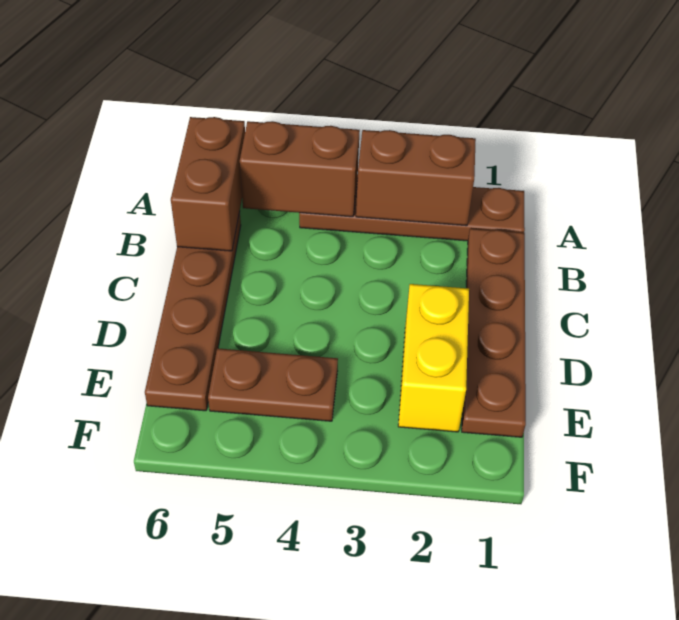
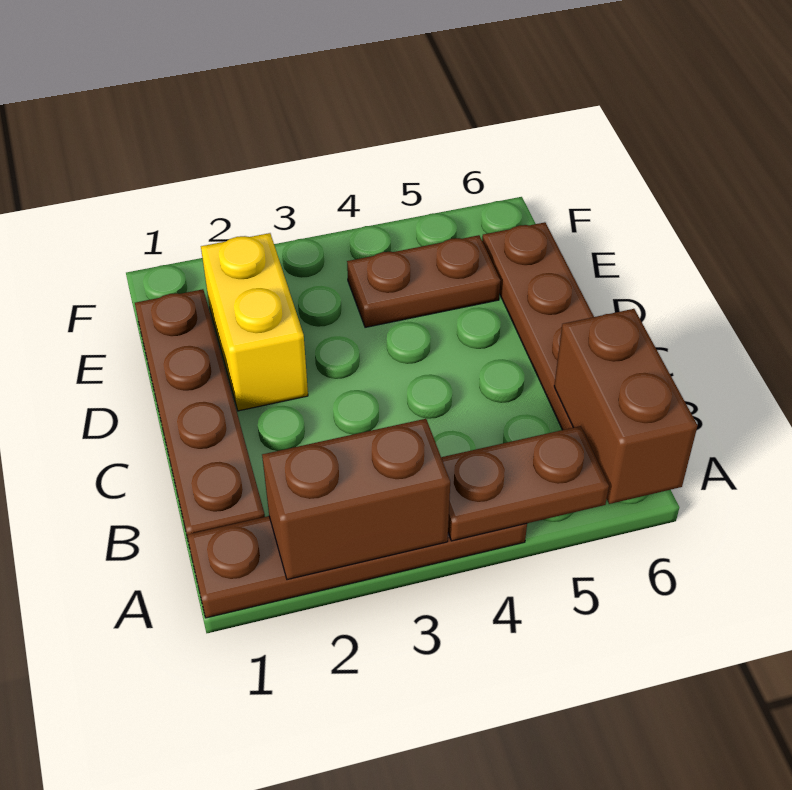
brown 1x2 brick [240,121,360,217] -> brown 1x2 plate [441,426,609,541]

